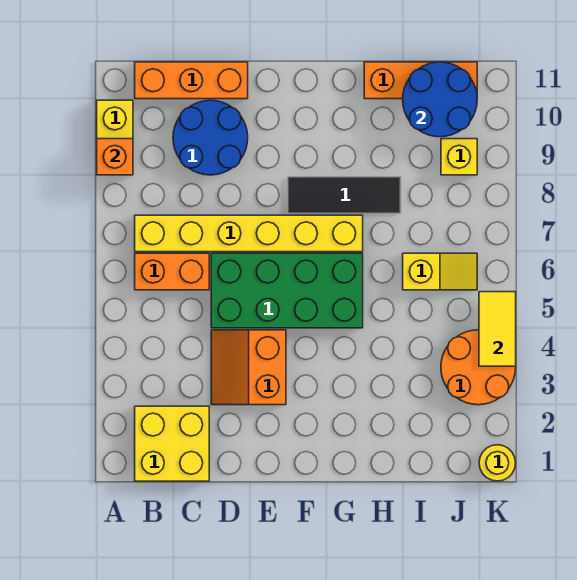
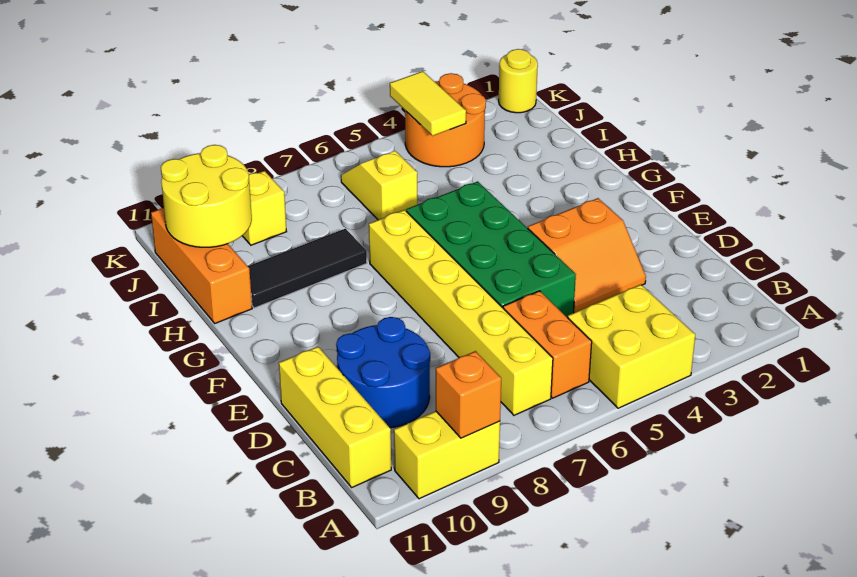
yellow 2x2 brick [135,406,209,481] -> yellow 2x2 brick moved to [567,284,695,408]
orange 1x3 brick [135,62,248,99] -> yellow 1x3 brick [279,347,391,487]
black 1x3 tile [288,177,401,213] -> black 1x3 tile turned to [248,229,367,308]
blue 2x2 round brick [403,62,477,137] -> yellow 2x2 round brick [161,145,252,247]
yellow 1x2 tile [479,292,516,366] -> yellow 1x2 tile turned to [390,71,466,136]

